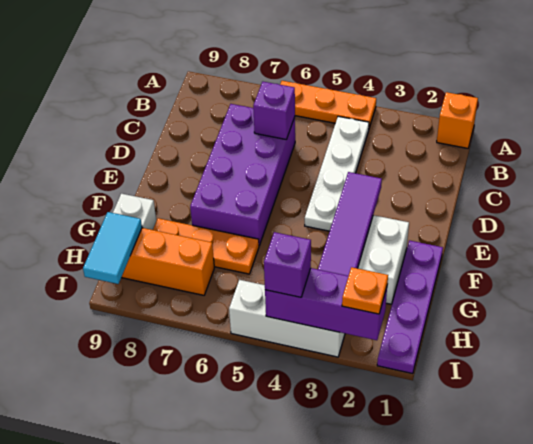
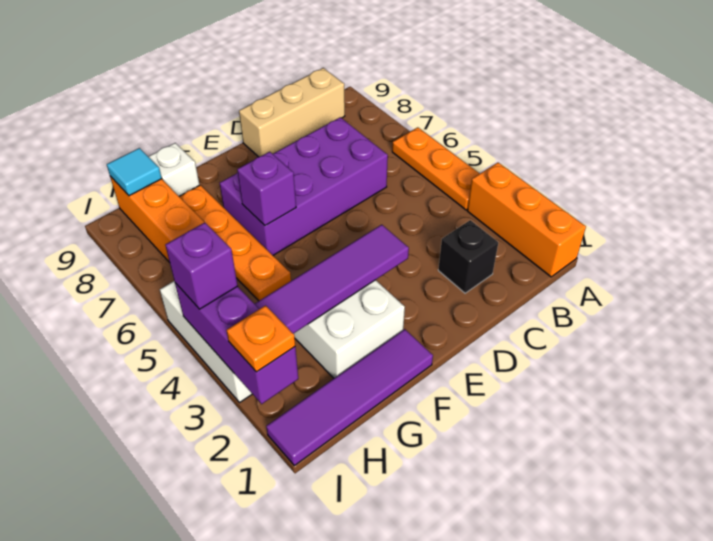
orange 1x1 brick [437,92,478,148] -> orange 1x3 brick [467,163,586,277]
white 1x4 plate [305,116,369,231] -> none
none -> tan 1x3 brick [239,68,345,157]
none -> black 1x1 brick [438,220,498,293]
purple 1x1 brick [253,82,295,140] -> purple 1x1 brick moved to [237,152,296,226]
purple 1x4 plate [377,240,443,374] -> purple 1x4 tile [266,329,433,466]
orange 1x3 plate [153,218,259,274] -> orange 1x4 plate [179,185,291,301]
cyan 1x2 tile [83,212,142,284] -> cyan 1x1 tile [107,148,162,196]

